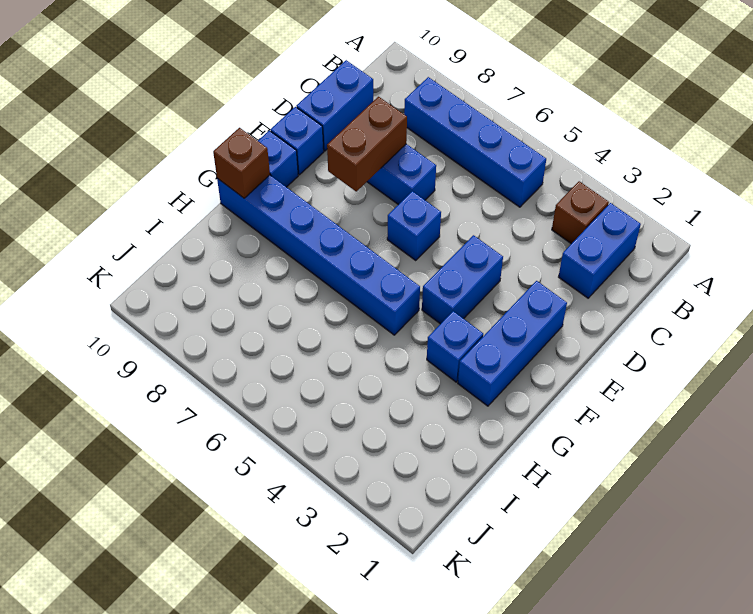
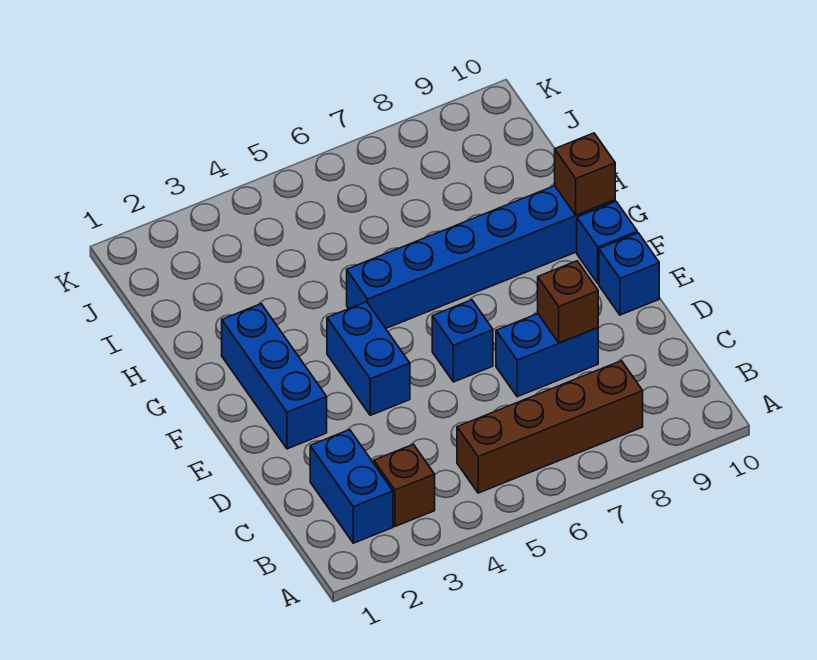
blue 1x4 brick [404,77,546,207] -> brown 1x4 brick [457,361,643,493]
blue 1x2 brick [297,60,373,151] -> none
brown 1x2 brick [327,97,407,191] -> brown 1x1 brick [538,261,598,343]
blue 1x1 brick [427,311,483,382] -> none

